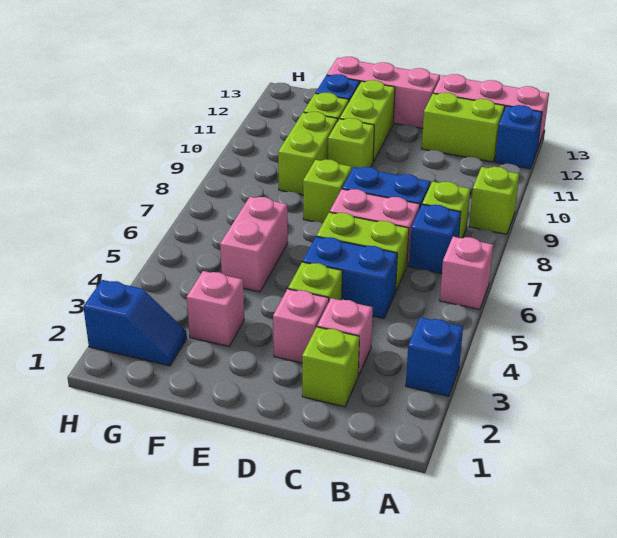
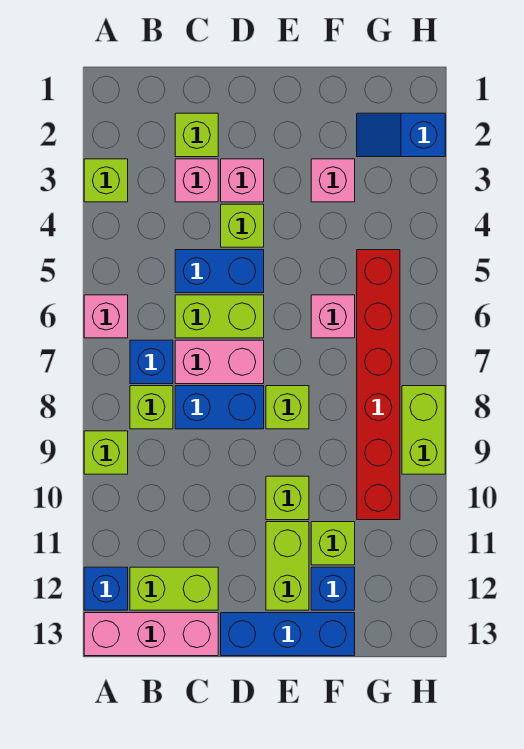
blue 1x1 brick [406,317,463,396] -> lime 1x1 brick [84,159,128,202]
pink 1x3 brick [327,57,440,128] -> blue 1x3 brick [221,613,355,656]
pink 1x2 brick [220,197,288,292] -> pink 1x1 brick [311,295,355,338]
lime 1x2 brick [278,112,338,195] -> lime 1x2 brick moved to [402,386,445,474]
none -> red 1x6 brick [357,250,400,520]

